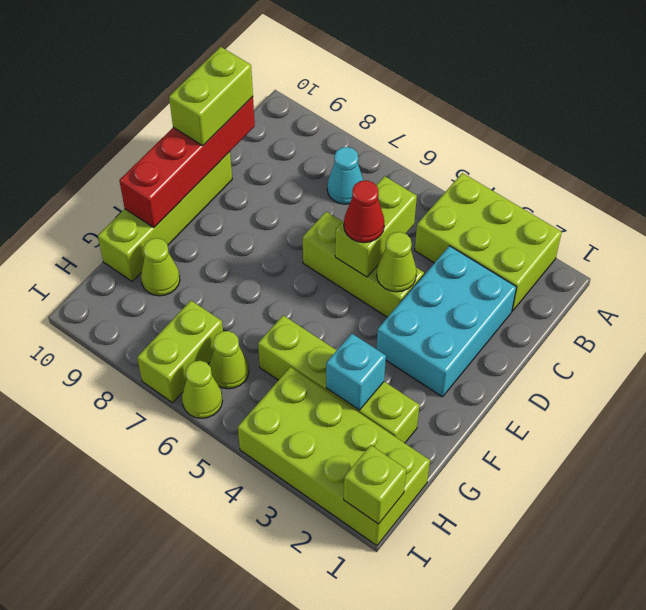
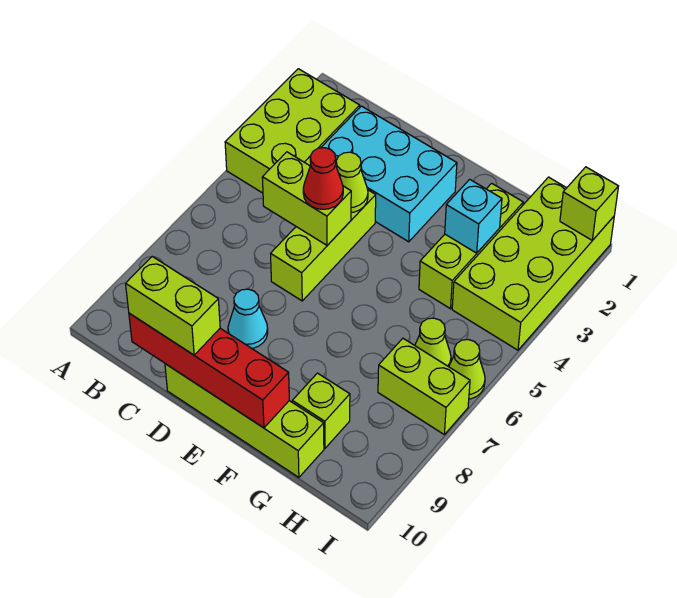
cyan 1x1 cone [327,147,363,204] -> cyan 1x1 cone moved to [228,289,268,348]
lime 1x4 brick [258,315,419,443] -> lime 1x3 brick [419,183,523,309]
lime 1x1 cone [141,238,180,296] -> lime 1x1 brick [292,373,350,448]

